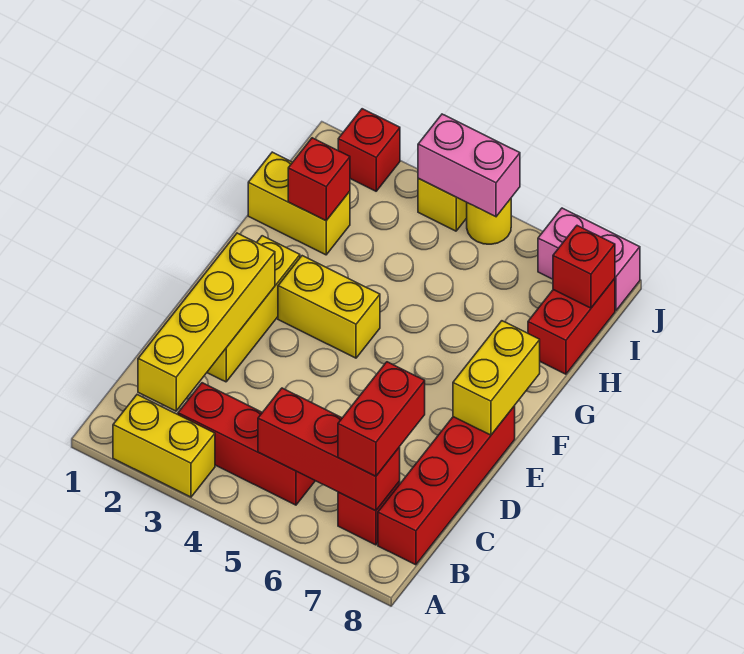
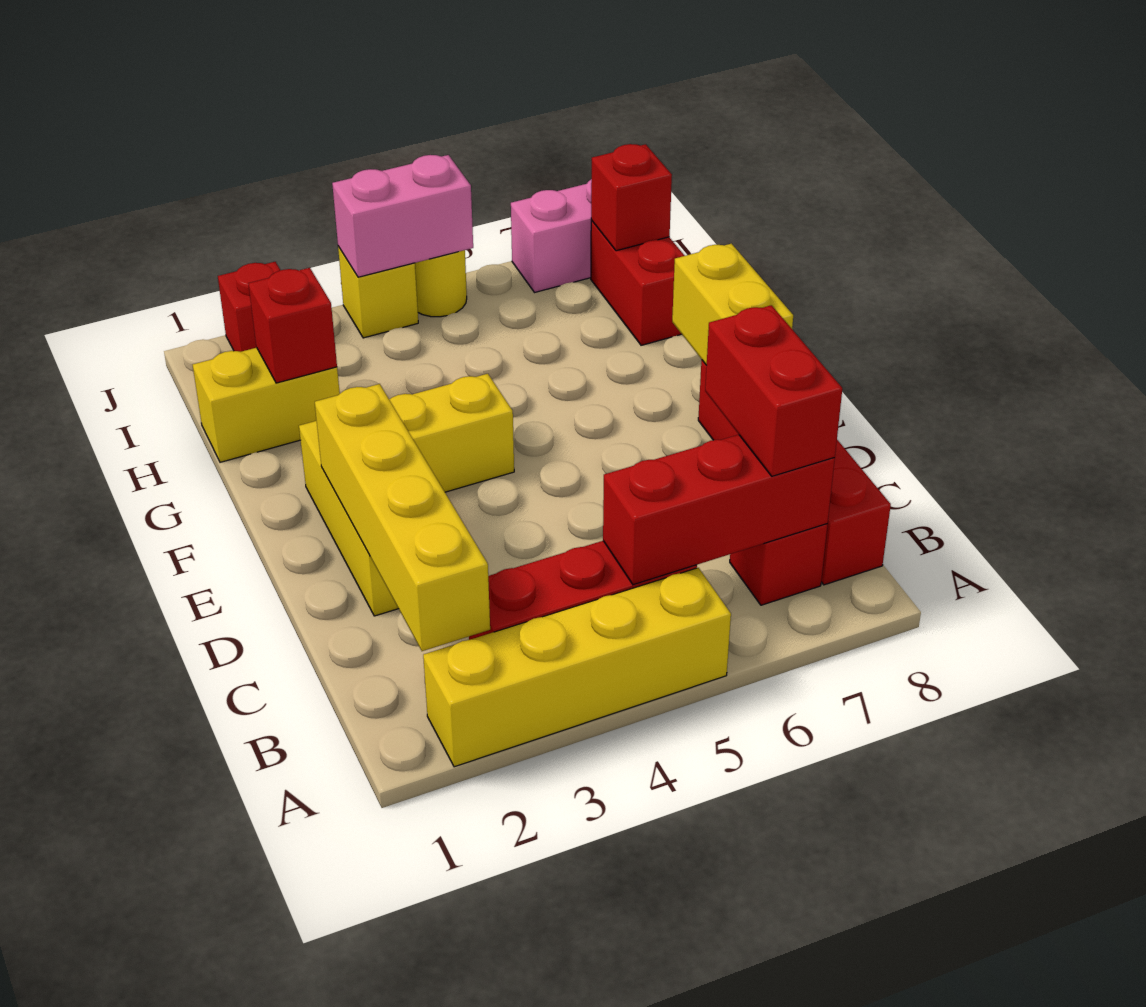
yellow 1x2 brick [113,395,215,497] -> yellow 1x4 brick [423,568,731,767]

